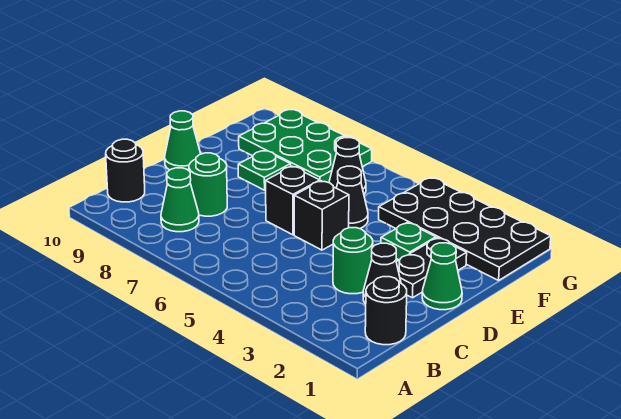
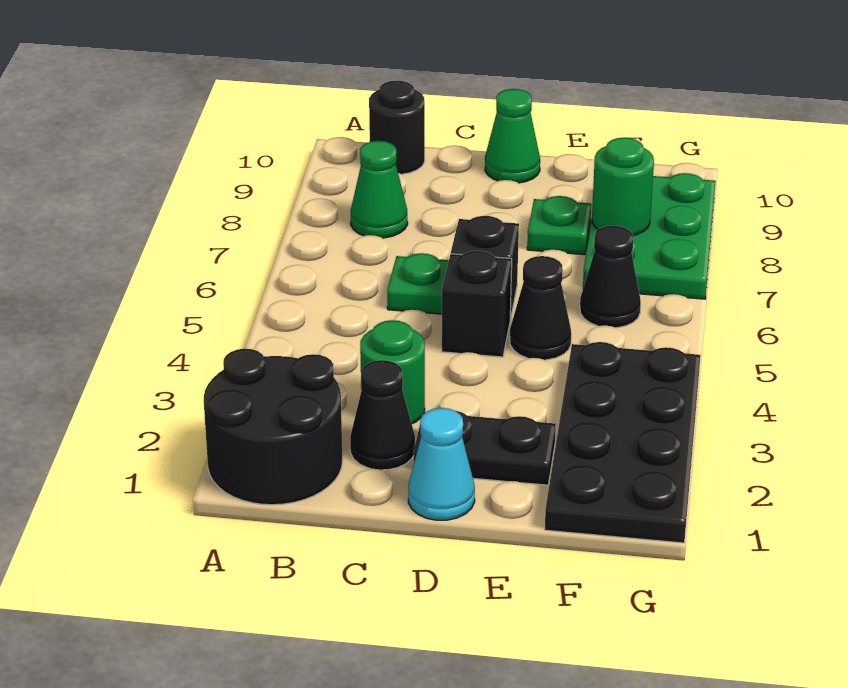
black 1x1 round brick [365,277,407,345] -> black 2x2 round brick [204,349,343,505]
green 1x1 round brick [189,153,227,216] -> green 1x1 round brick moved to [592,138,654,235]
green 1x1 cone [422,243,462,310] -> cyan 1x1 cone [408,408,475,520]
green 1x1 plate [381,223,436,260] -> green 1x1 plate moved to [387,253,449,314]

